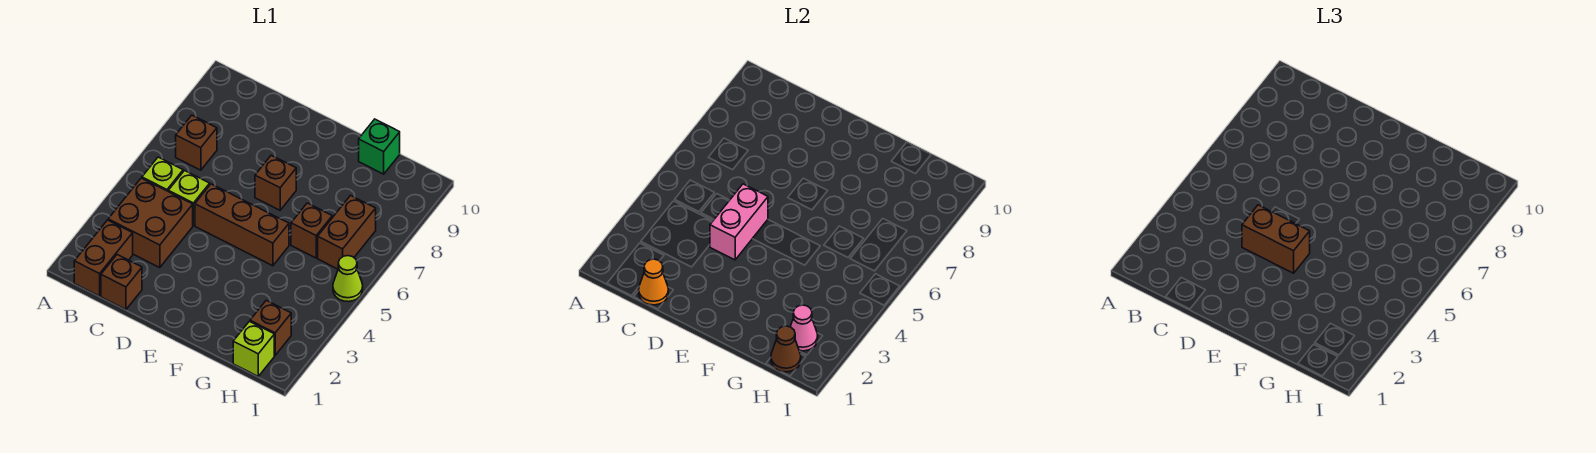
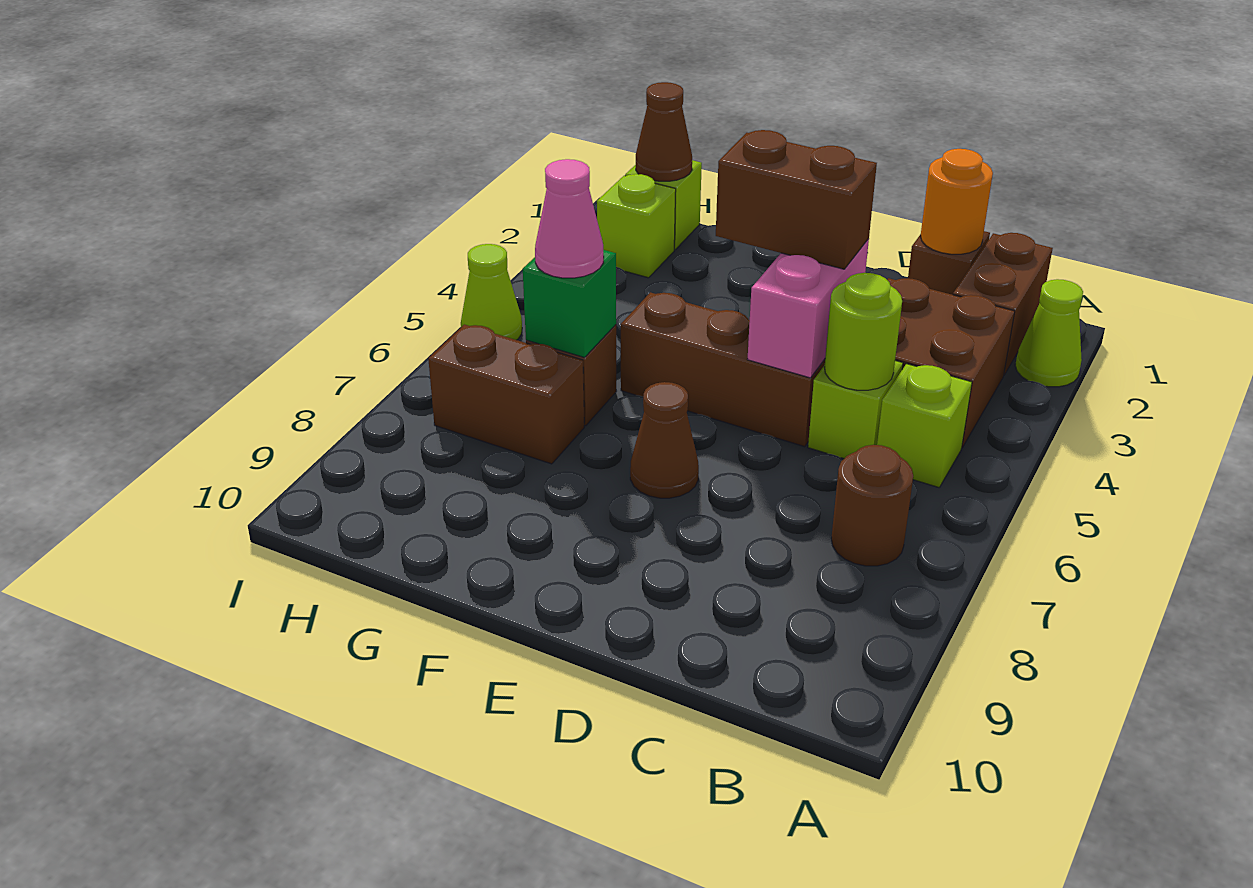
none -> lime 1x1 cone [1015,279,1083,387]
brown 1x1 brick [176,115,217,170] -> brown 1x1 round brick [831,445,913,566]
orange 1x1 cone [639,259,668,305] -> orange 1x1 round brick [921,149,993,254]
none -> lime 1x1 round brick [824,273,902,390]
brown 1x1 brick [255,155,296,210] -> brown 1x1 cone [630,382,699,498]
green 1x1 brick [359,119,400,174] -> green 1x1 brick moved to [523,250,616,357]
brown 1x1 brick [250,300,291,355] -> lime 1x1 brick [597,174,676,278]
pink 1x1 cone [790,305,818,351] -> pink 1x1 cone moved to [535,159,604,278]
brown 1x2 brick [318,195,376,269] -> brown 1x2 brick turned to [428,324,584,464]

